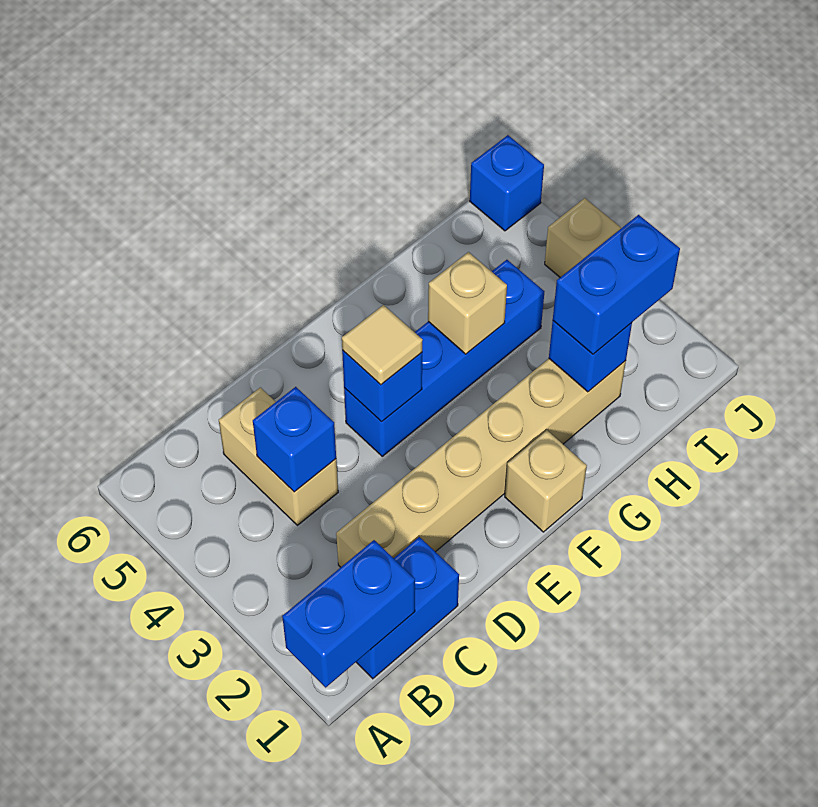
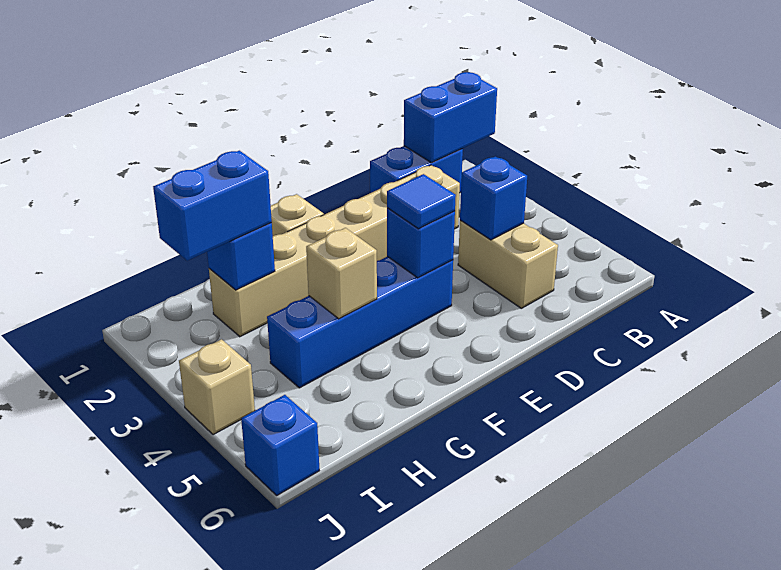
tan 1x1 tile [342,305,423,385] -> blue 1x1 tile [387,174,456,229]

